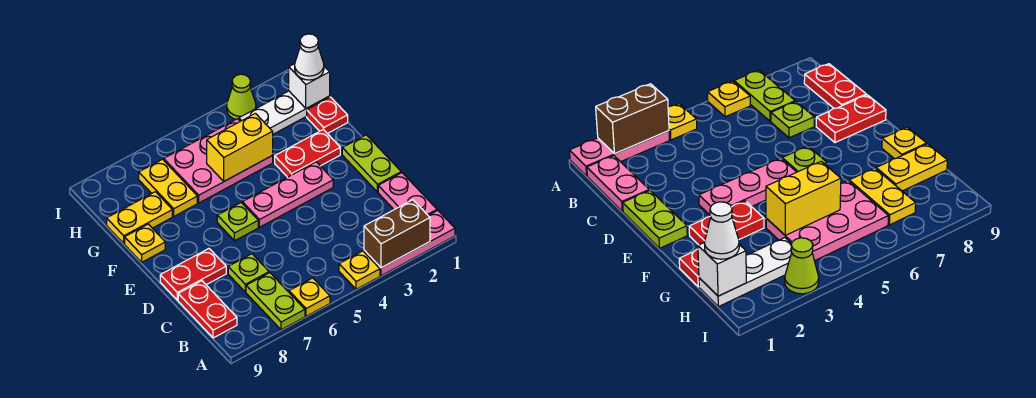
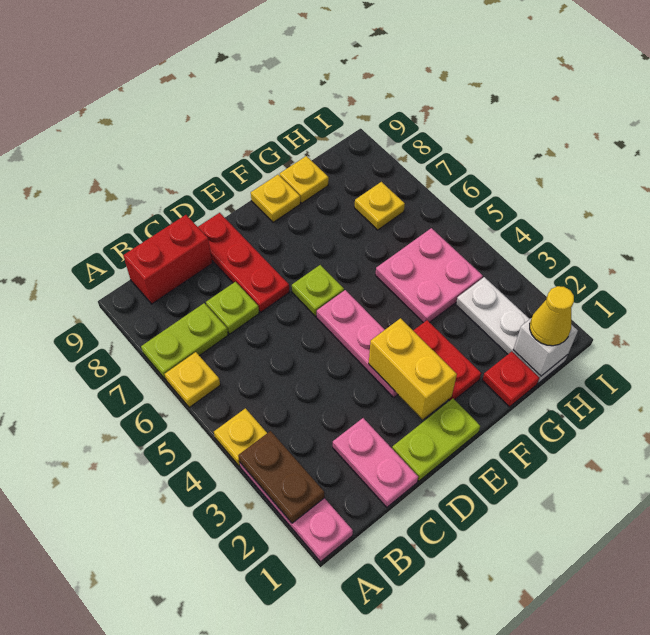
brown 1x2 brick [364,200,430,268] -> brown 1x2 plate [238,431,324,523]
pink 1x2 plate [378,173,437,215] -> pink 1x2 plate turned to [333,418,418,507]
red 1x2 plate [178,281,237,338] -> red 1x2 brick [123,215,212,304]
red 1x2 plate [160,249,226,300] -> red 1x3 plate [198,213,289,312]
pink 2x3 plate [164,119,273,203] -> pink 2x2 plate [375,228,483,323]
yellow 1x2 brick [207,113,273,181] -> yellow 1x2 brick moved to [369,318,457,419]
yellow 1x2 plate [139,159,197,216] -> yellow 1x1 plate [355,182,405,230]
yellow 1x2 plate [107,192,172,243] -> yellow 1x1 plate [280,156,329,203]
white 1x1 cone [295,34,324,80] -> yellow 1x1 cone [530,286,574,346]
lime 1x1 cone [227,74,256,120] -> none

